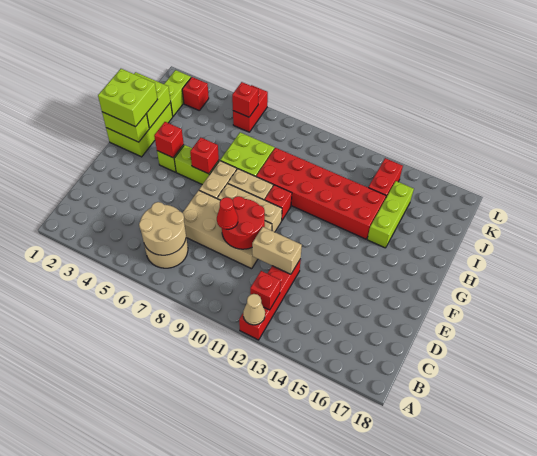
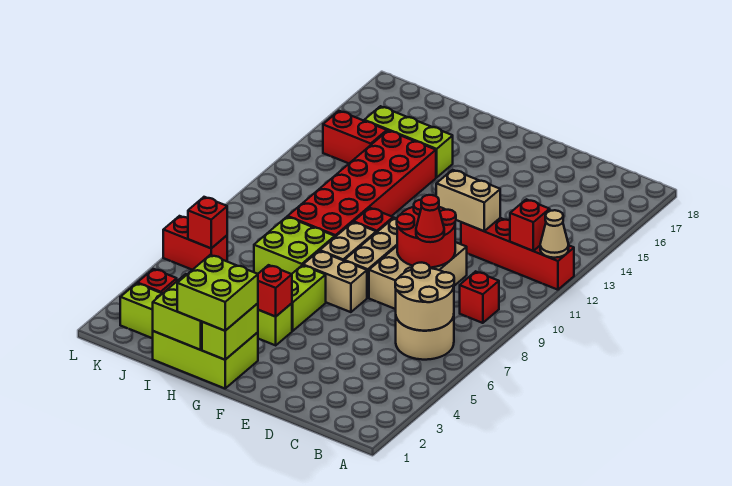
tan 2x4 brick [183,190,272,269] -> tan 2x3 brick [369,242,467,309]
tan 1x2 brick [252,227,302,274] -> tan 1x2 brick turned to [436,170,500,231]
red 1x1 brick [190,137,219,174] -> red 1x1 brick moved to [460,271,499,323]

